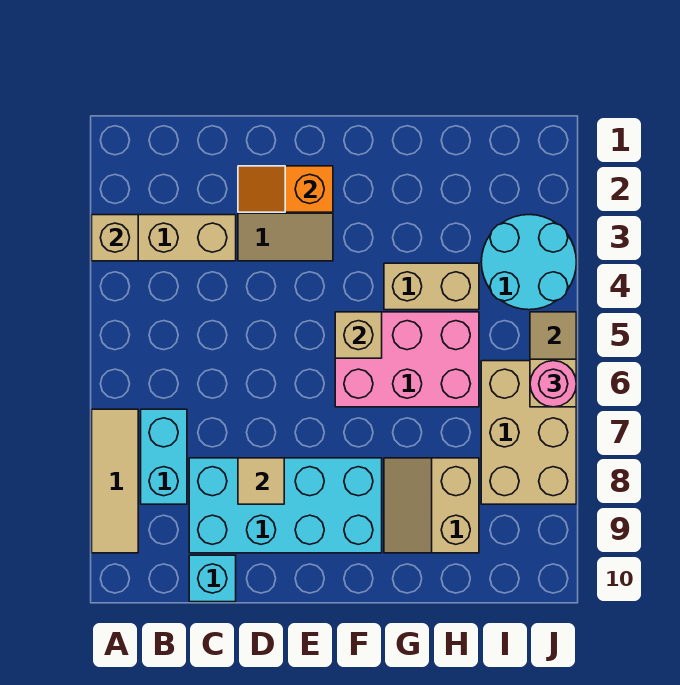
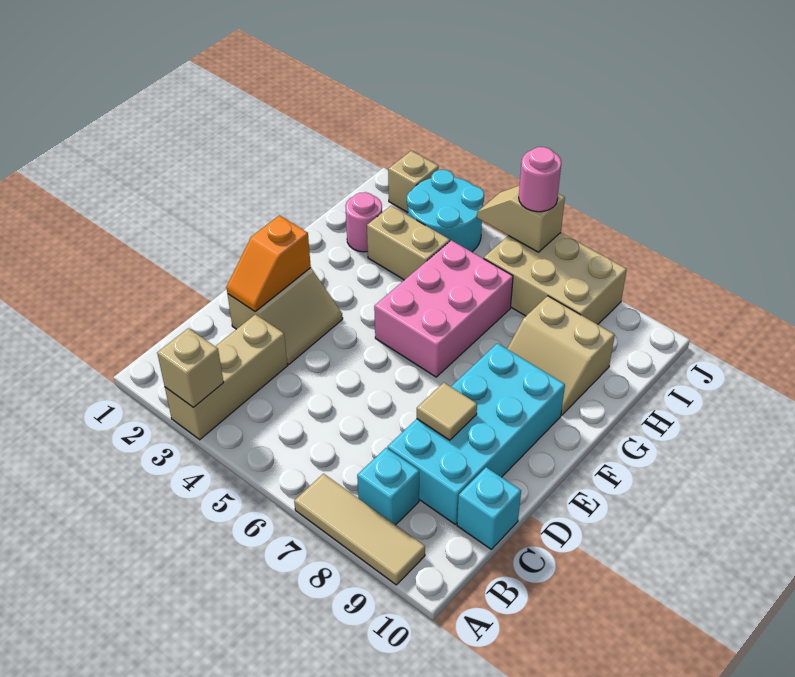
cyan 1x2 brick [141,409,187,504] -> cyan 1x1 brick [357,448,419,525]
tan 1x1 brick [335,312,382,358] -> tan 1x1 brick moved to [388,151,439,212]
tan 1x2 brick [384,263,479,310] -> tan 1x2 brick turned to [367,206,450,280]
none -> pink 1x1 round brick [345,192,382,252]

